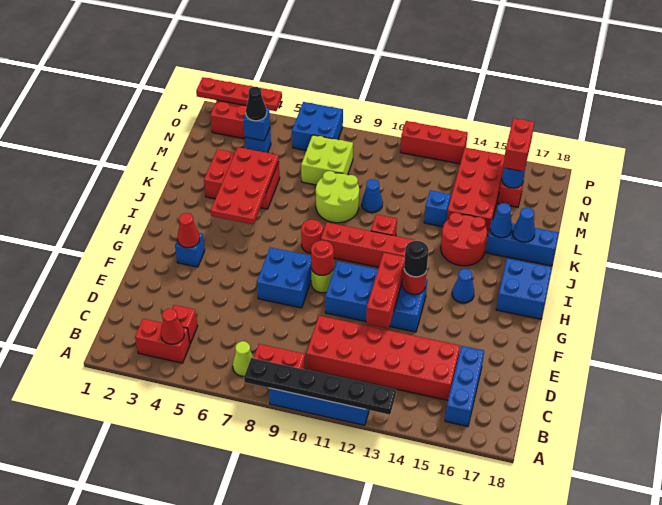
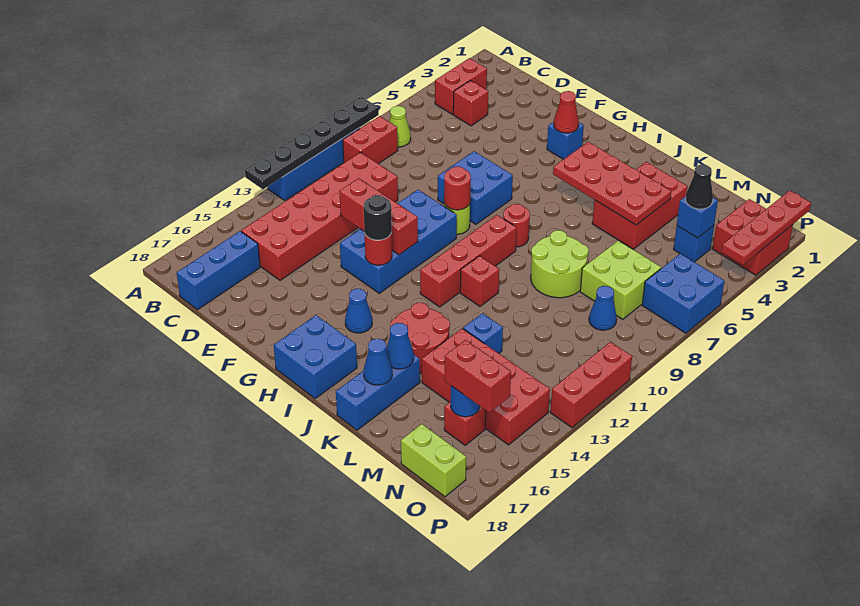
red 1x1 cone [161,309,184,344] -> none
blue 1x3 brick [445,346,484,426] -> blue 1x3 brick turned to [177,231,260,310]
blue 1x1 cone [362,179,383,213] -> blue 1x1 cone moved to [589,286,617,330]
none -> lime 1x2 brick [401,424,466,497]

